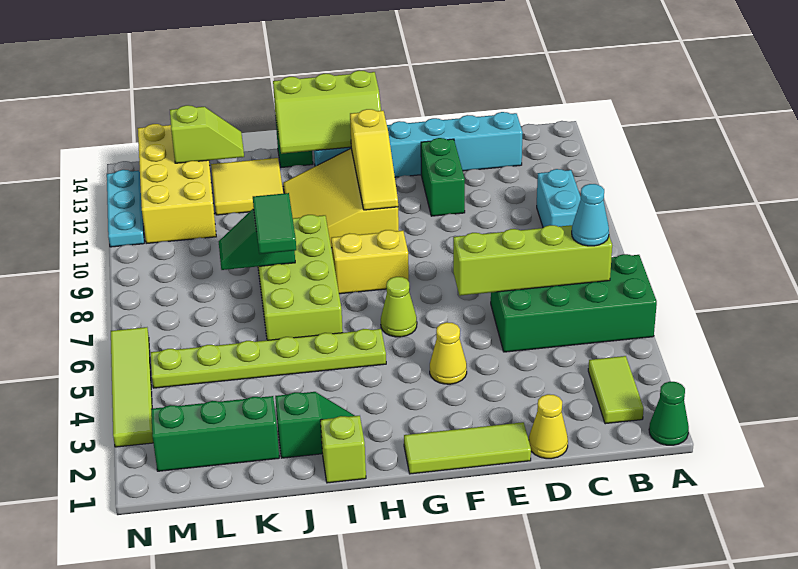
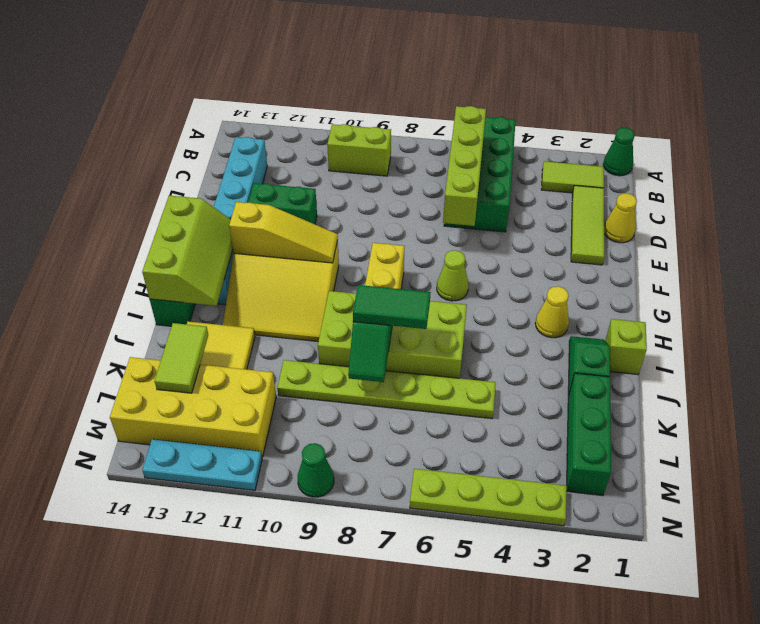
cyan 1x1 cone [572,184,609,246] -> none
cyan 1x2 brick [537,169,581,227] -> lime 1x2 brick [327,124,391,176]
lime 1x3 tile [404,422,531,474] -> lime 1x3 tile moved to [571,185,604,265]
yellow 1x1 cone [430,322,467,384] -> yellow 1x1 cone moved to [535,286,569,338]
lime 1x6 plate [151,329,386,388] -> lime 1x6 plate turned to [277,360,496,419]
lime 1x2 slope [170,105,244,163] -> lime 1x2 tile [155,323,208,393]
lime 1x4 tile [111,327,153,447] -> lime 1x4 plate [410,469,567,526]
none -> green 1x1 cone [298,443,334,497]

